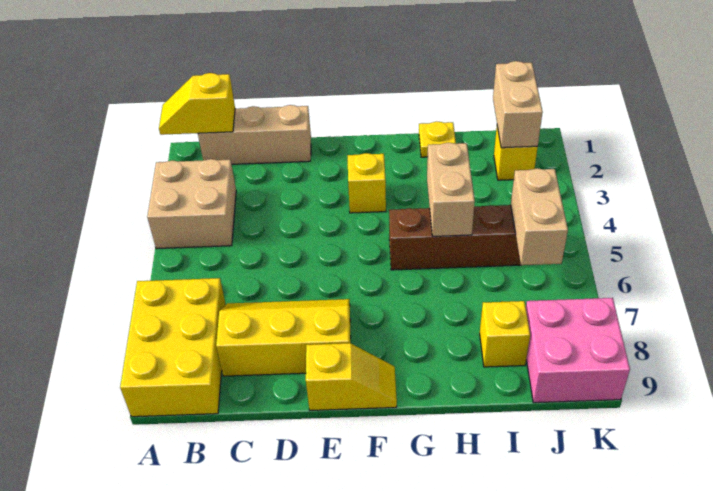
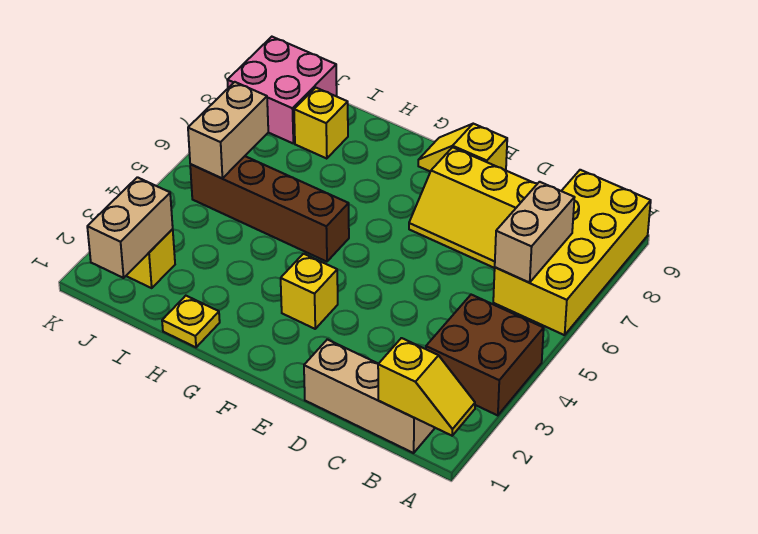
tan 2x2 brick [147,159,236,249] -> brown 2x2 brick [426,295,544,416]
yellow 2x3 brick [120,278,226,417] -> yellow 2x4 brick [493,170,651,335]
tan 1x2 brick [427,143,475,236] -> tan 1x2 brick moved to [495,182,575,283]

